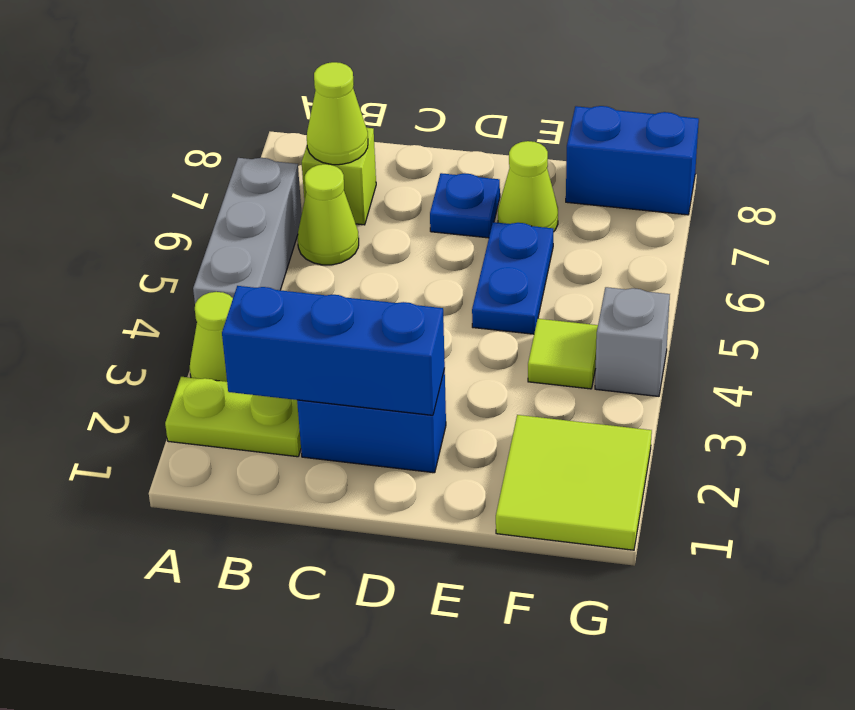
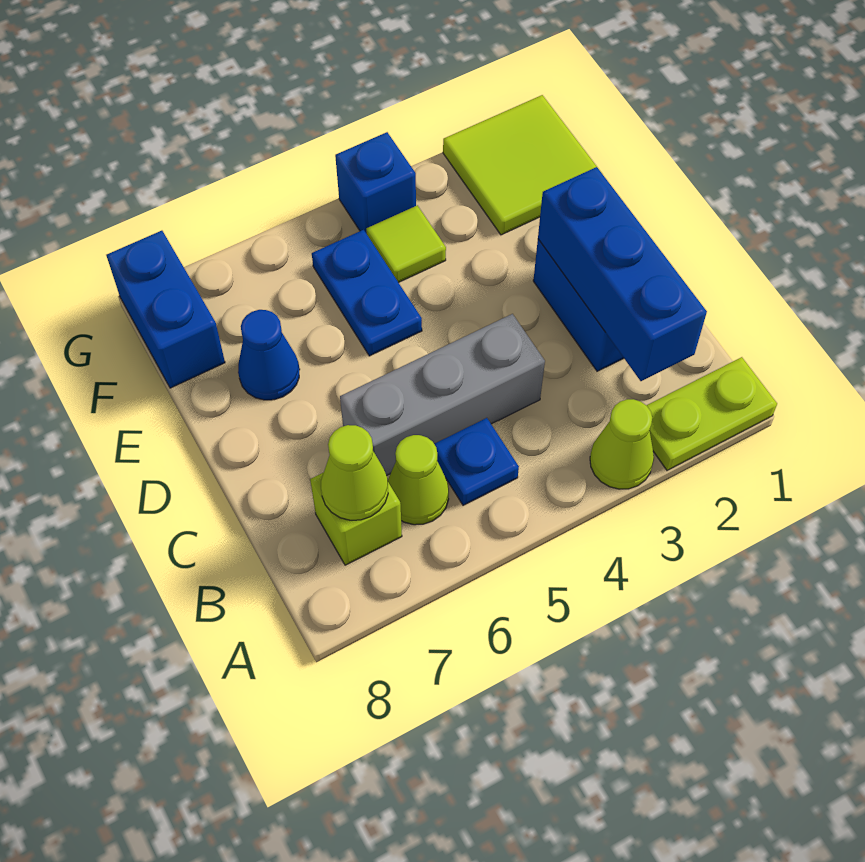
lime 1x2 plate [165,377,301,457] -> lime 1x2 plate turned to [646,357,777,470]
grey 1x3 brick [193,158,302,303] -> grey 1x3 brick moved to [340,314,545,475]
blue 1x1 plate [430,173,500,238] -> blue 1x1 plate moved to [435,418,519,505]
blue 1x2 plate [472,222,553,334] -> blue 1x2 plate turned to [312,230,422,356]
lime 1x1 cone [498,141,558,232] -> blue 1x1 cone [238,310,300,400]
grey 1x1 brick [595,287,670,396] -> blue 1x1 brick [335,132,416,234]

